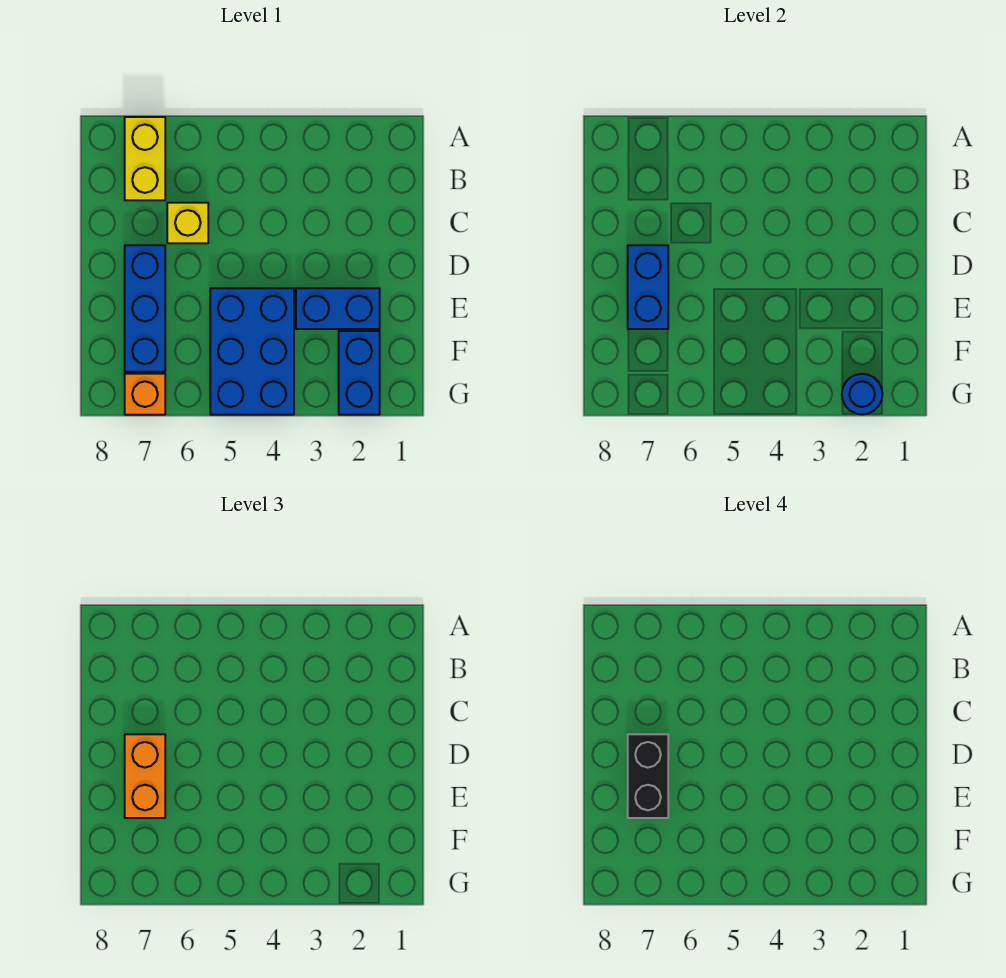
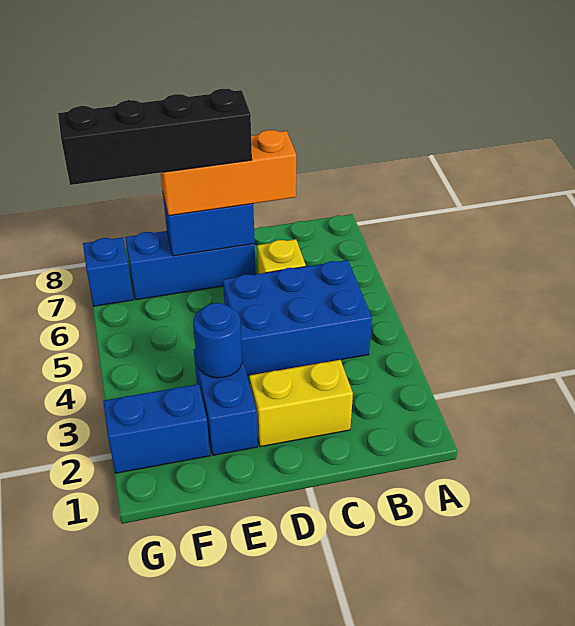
yellow 1x2 brick [125,117,165,200] -> yellow 1x2 brick moved to [249,360,353,447]
orange 1x2 brick [125,734,165,818] -> orange 1x3 brick [160,130,296,216]
black 1x2 brick [628,734,668,818] -> black 1x4 brick [58,89,252,185]
blue 2x3 brick [210,288,294,415] -> blue 2x3 brick moved to [223,260,372,376]
blue 1x1 round brick [842,374,882,415] -> blue 1x1 round brick moved to [193,303,242,378]
orange 1x1 brick [125,374,165,415] -> blue 1x1 brick [83,237,133,306]

